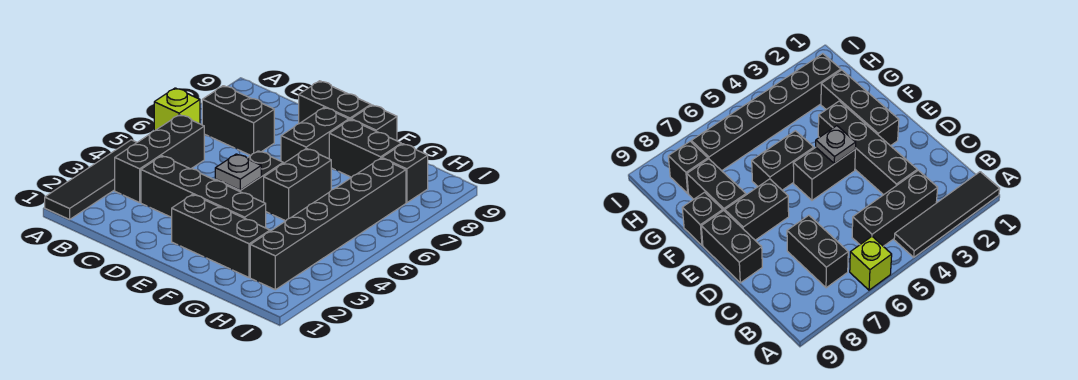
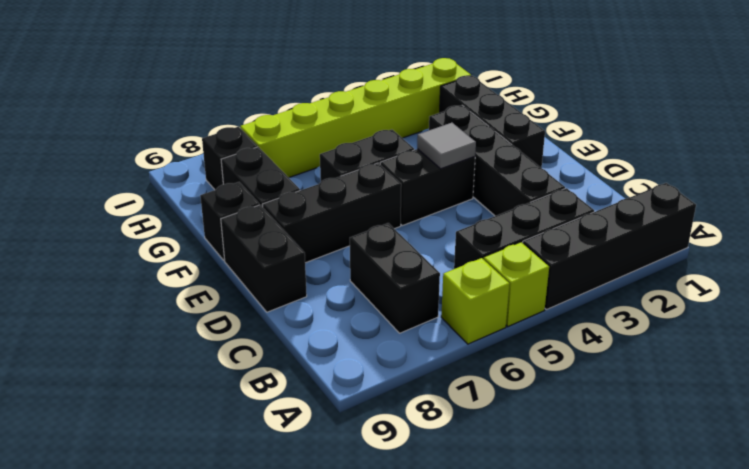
black 1x4 tile [45,140,137,219] -> black 1x4 brick [523,183,696,310]
none -> lime 1x1 brick [484,242,549,326]
grey 1x1 plate [215,154,261,190] -> grey 1x1 tile [417,123,476,169]
black 1x2 brick [281,108,349,163] -> black 1x3 brick [262,163,401,263]
black 1x6 brick [250,158,406,290] -> lime 1x6 brick [240,58,471,178]

